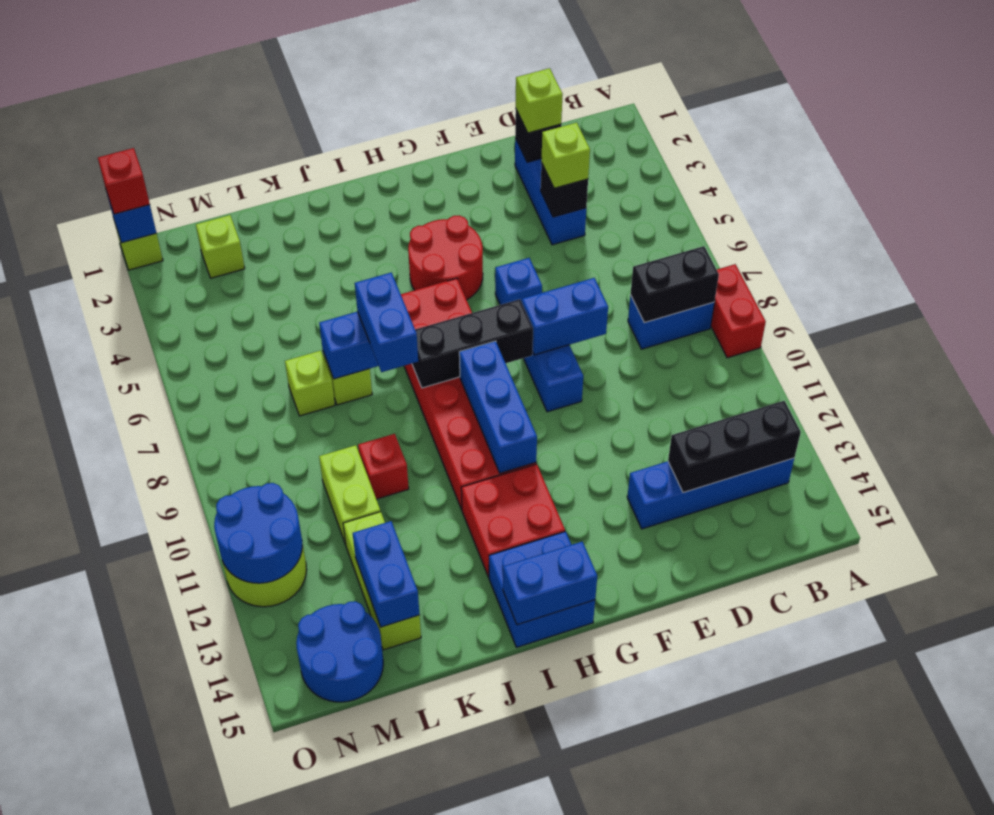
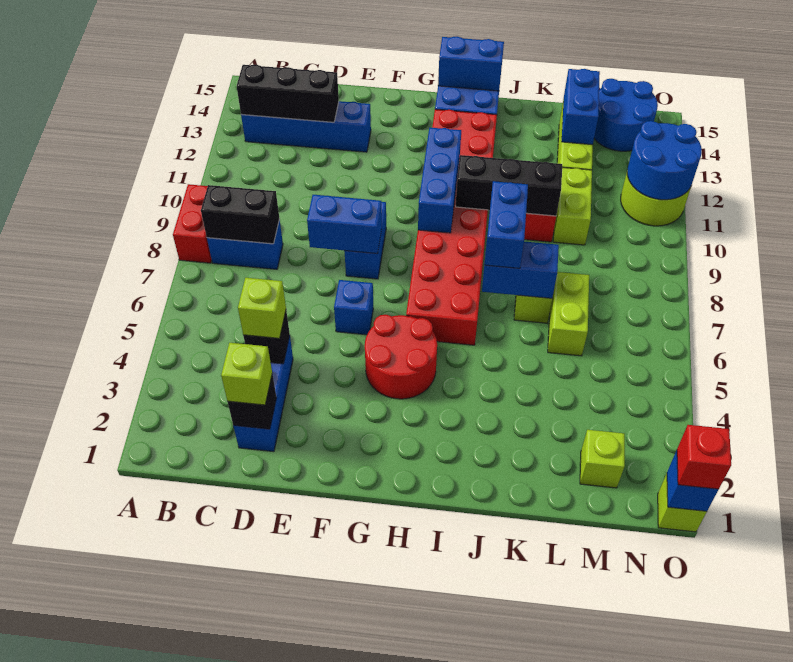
black 1x3 brick [412,299,533,388] -> black 1x3 brick moved to [456,155,562,216]
lime 1x1 brick [285,351,335,416] -> lime 1x2 brick [548,272,589,356]

